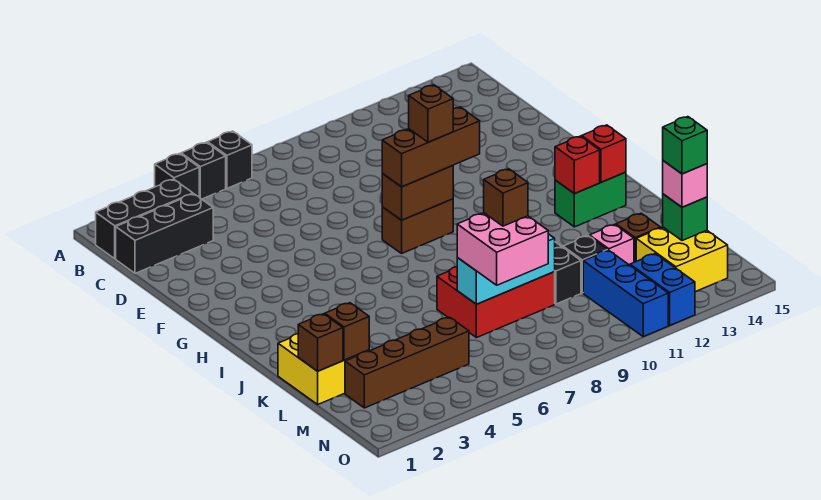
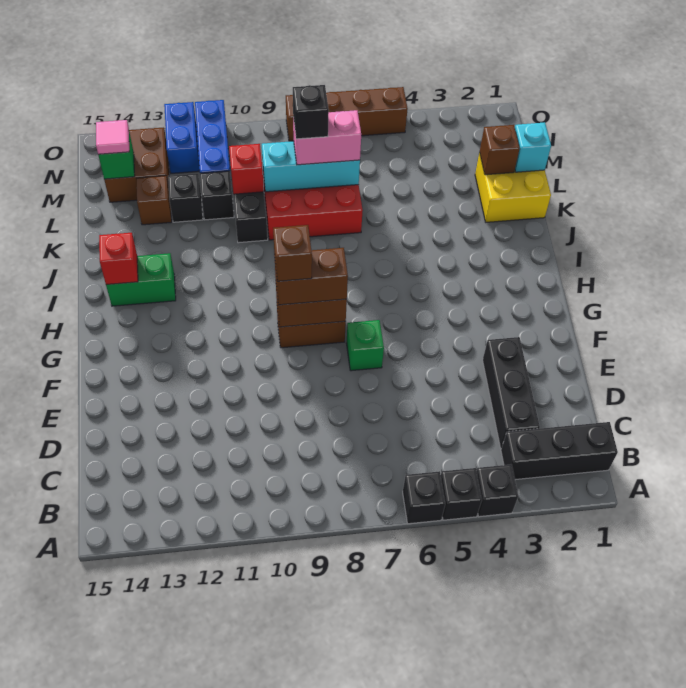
black 1x3 brick [116,194,213,273] -> black 1x3 brick turned to [483,337,540,448]
brown 1x3 brick [382,107,480,187] -> brown 1x2 brick [274,248,348,305]
red 1x1 brick [555,136,600,194] -> red 1x1 brick moved to [229,144,264,194]
brown 1x1 brick [298,314,343,371] -> cyan 1x1 brick [515,122,551,172]
pink 2x2 brick [457,213,548,285] -> pink 1x2 brick [293,110,361,165]
brown 1x1 brick [484,169,528,226] -> black 1x1 brick [293,85,329,139]
pink 1x1 brick [590,224,634,265] -> black 1x1 brick [168,173,203,222]
brown 1x4 brick [345,317,469,408] -> brown 1x4 brick moved to [286,87,408,141]
yellow 2x2 brick [636,227,728,292] -> brown 2x2 brick [104,127,169,202]
pink 1x1 brick [663,161,707,207] -> pink 1x1 tile [96,120,129,154]
green 1x1 brick [663,117,707,174] -> green 1x1 brick moved to [346,320,384,371]

